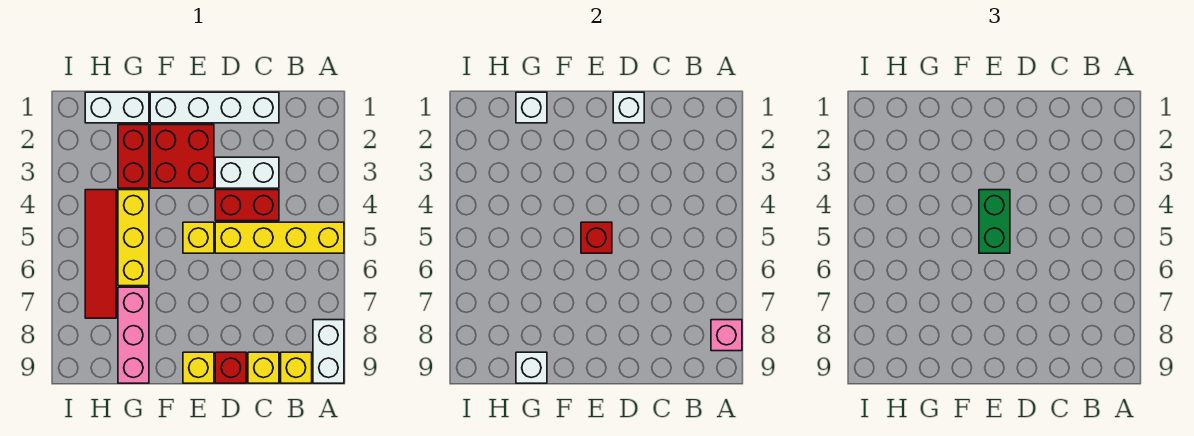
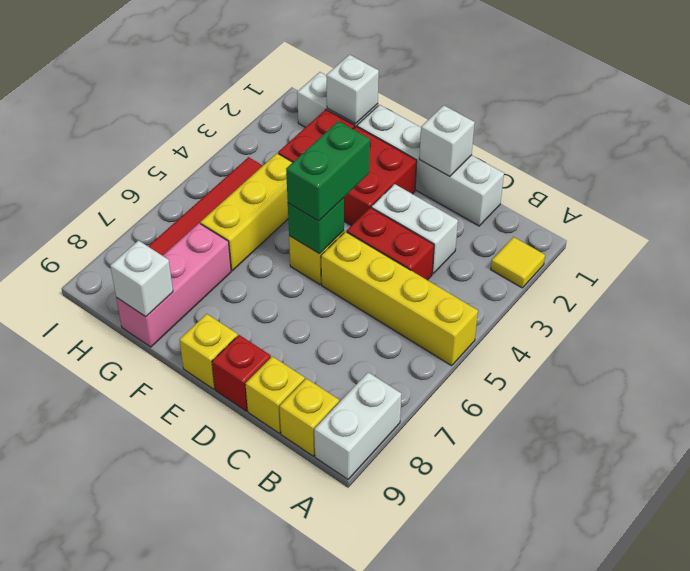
none -> yellow 1x1 tile [491,237,545,288]
pink 1x1 brick [711,320,742,351] -> none
red 1x1 brick [581,222,612,253] -> green 1x1 brick [288,198,344,254]

